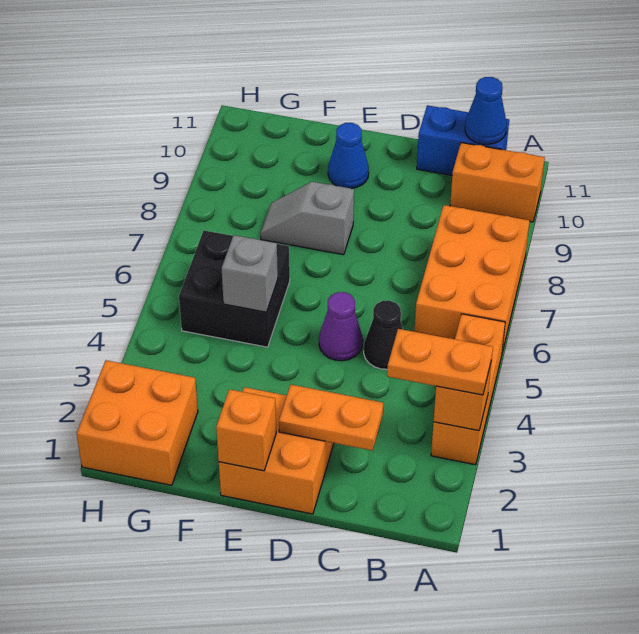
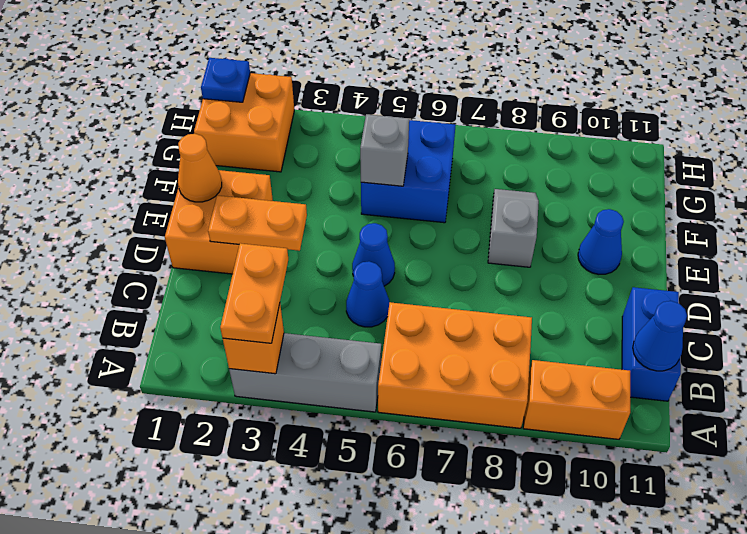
orange 1x3 brick [431,314,505,465] -> grey 1x3 brick [229,333,381,412]
orange 1x2 brick [450,143,545,222] -> orange 1x2 brick turned to [523,360,630,439]
orange 1x2 plate [279,385,383,451] -> orange 1x2 plate turned to [208,195,307,251]
black 1x1 cone [364,301,403,369] -> blue 1x1 cone [346,261,389,327]
purple 1x1 cone [319,292,363,361] -> blue 1x1 cone [352,223,395,286]
orange 1x1 brick [216,389,276,471] -> orange 1x1 cone [178,134,222,202]
black 2x2 brick [179,230,290,347] -> blue 2x2 brick [361,120,456,223]
none -> blue 1x1 plate [201,58,250,102]

